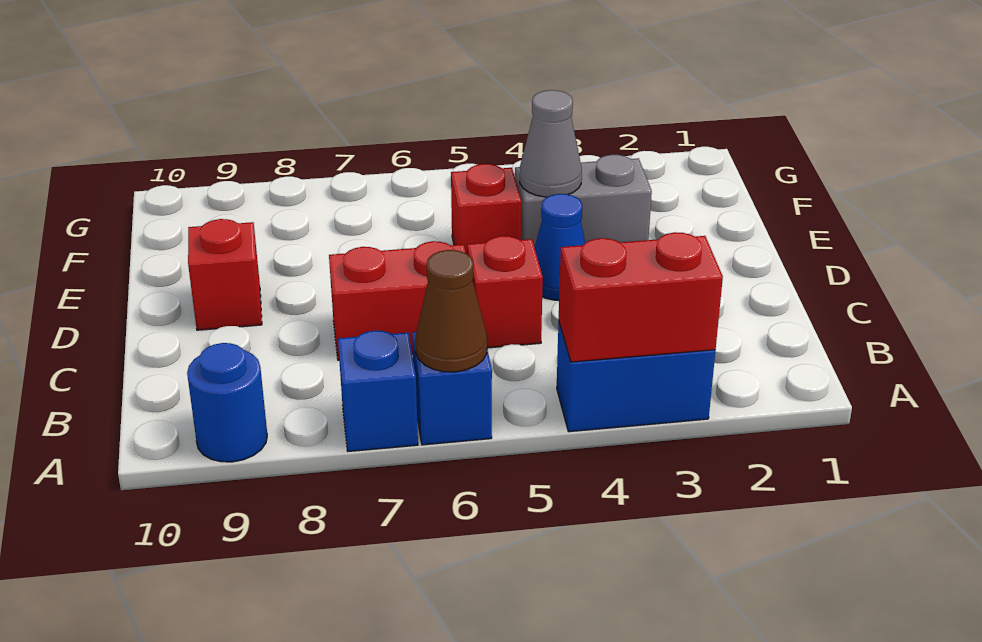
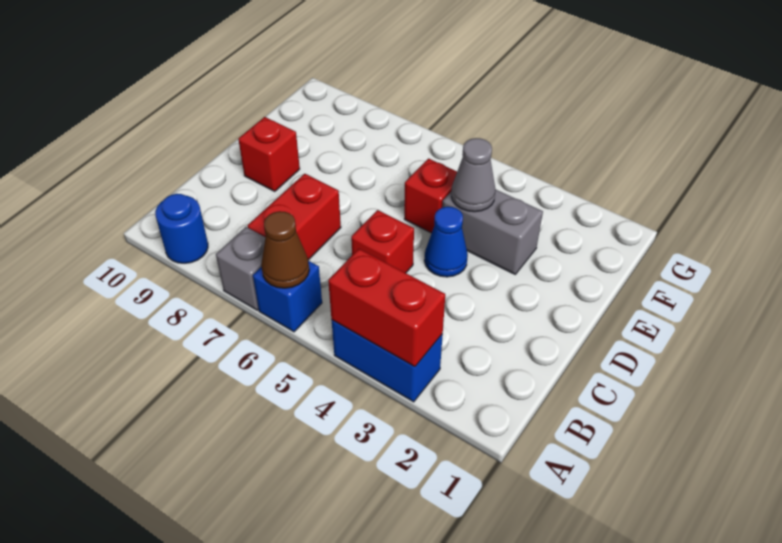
blue 1x1 brick [338,331,418,451] -> grey 1x1 brick [216,227,265,310]
red 1x2 brick [329,241,466,360] -> red 1x2 brick turned to [248,174,341,260]

